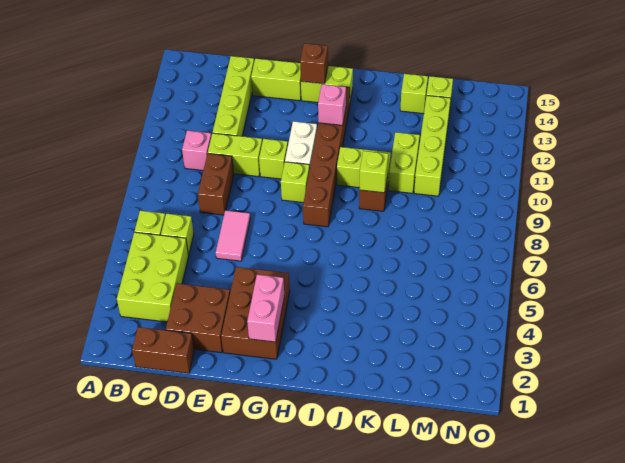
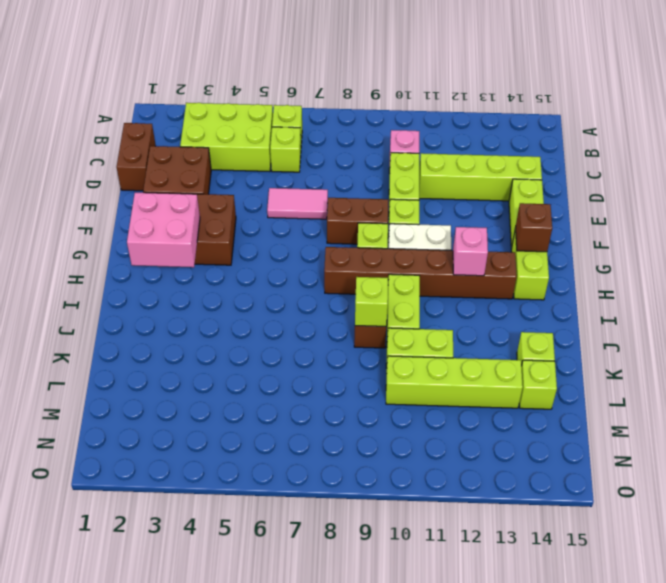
brown 1x2 brick [198,153,234,215] -> brown 1x2 brick moved to [327,198,388,244]
pink 1x2 brick [247,275,284,342] -> pink 2x2 brick [127,193,200,267]

